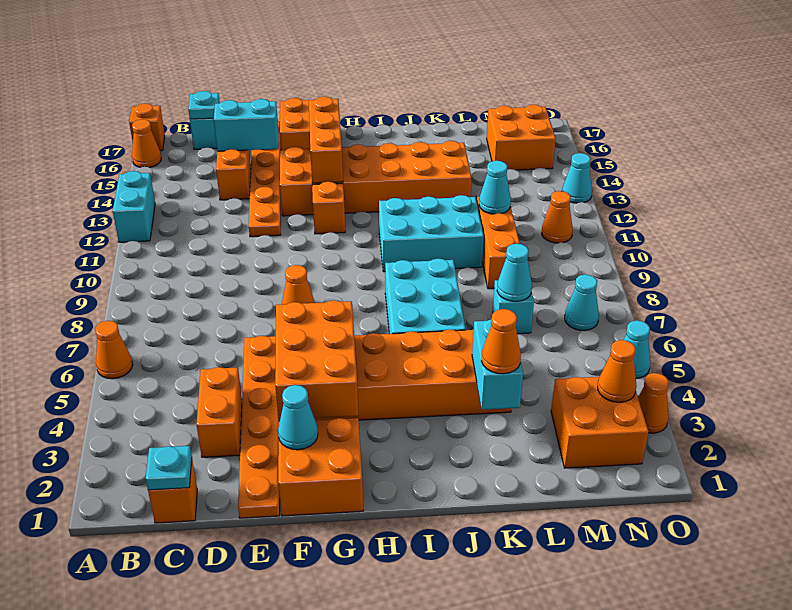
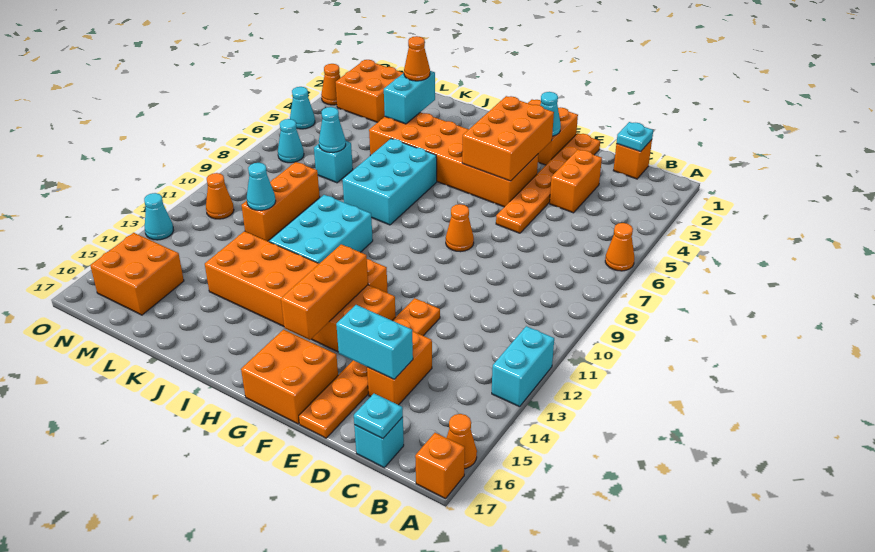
cyan 2x3 brick [379,195,484,272] -> cyan 2x3 brick turned to [269,195,373,264]
orange 1x1 cone [598,340,637,402] -> none

